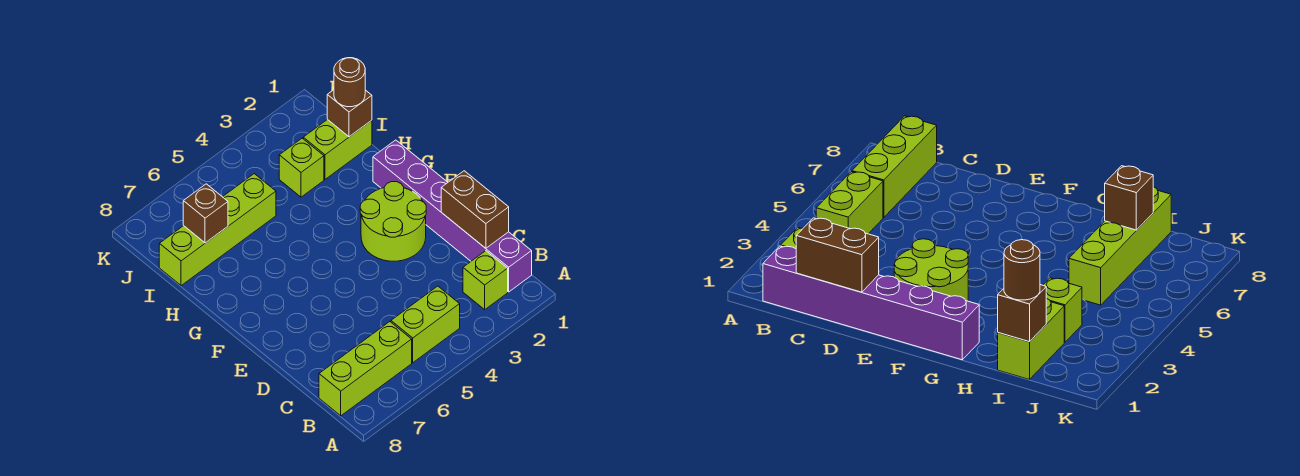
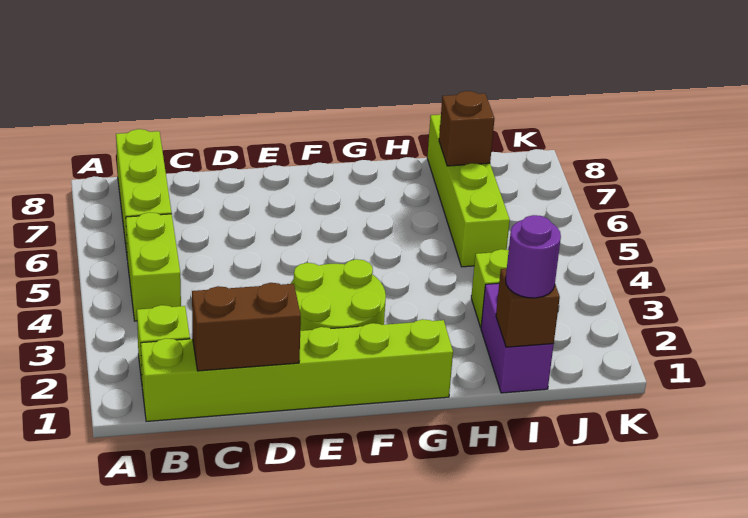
purple 1x6 brick [373,140,532,292] -> lime 1x6 brick [141,319,453,421]
lime 1x2 brick [303,119,372,179] -> purple 1x2 brick [481,283,554,393]
brown 1x1 round brick [334,58,365,107] -> purple 1x1 round brick [506,215,561,298]

